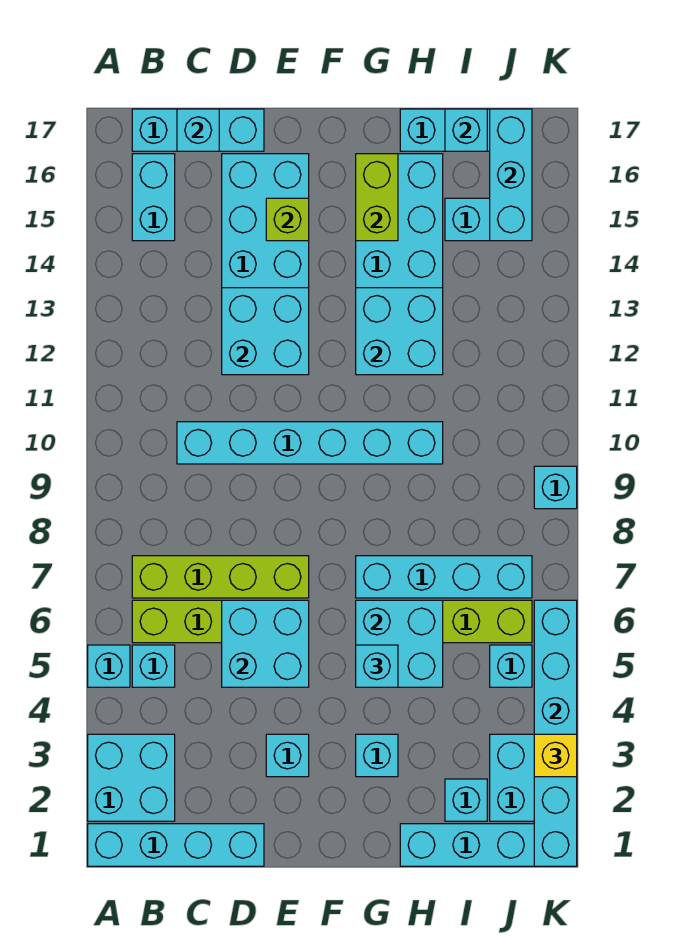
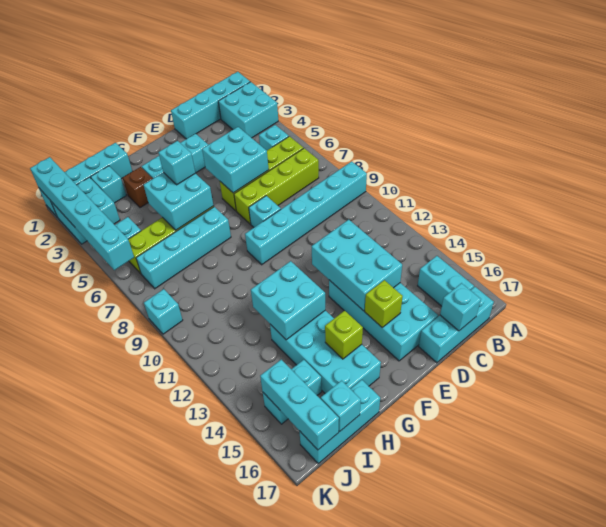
cyan 1x1 brick [88,645,130,687] -> cyan 1x1 brick moved to [249,196,281,227]
cyan 1x6 brick [177,422,443,464] -> cyan 1x6 brick moved to [245,161,367,265]
cyan 2x2 brick [222,288,309,375] -> cyan 2x3 brick [311,220,402,311]
lime 1x2 brick [356,154,398,241] -> lime 1x1 brick [325,311,363,359]
none -> brown 1x1 brick [123,167,153,208]
yellow 1x1 brick [534,734,577,777] -> none

